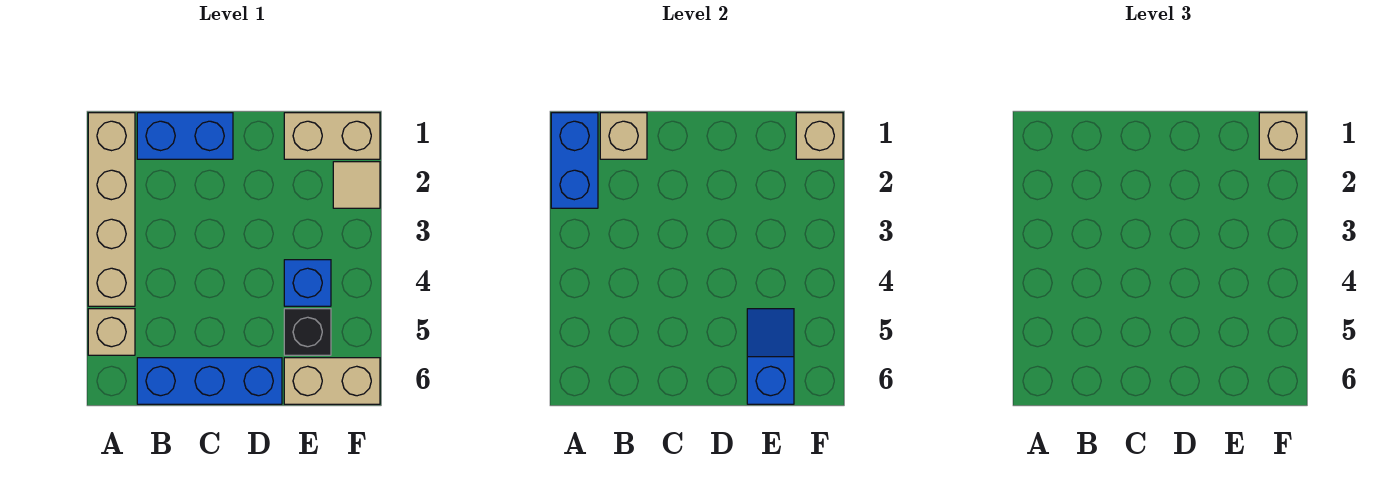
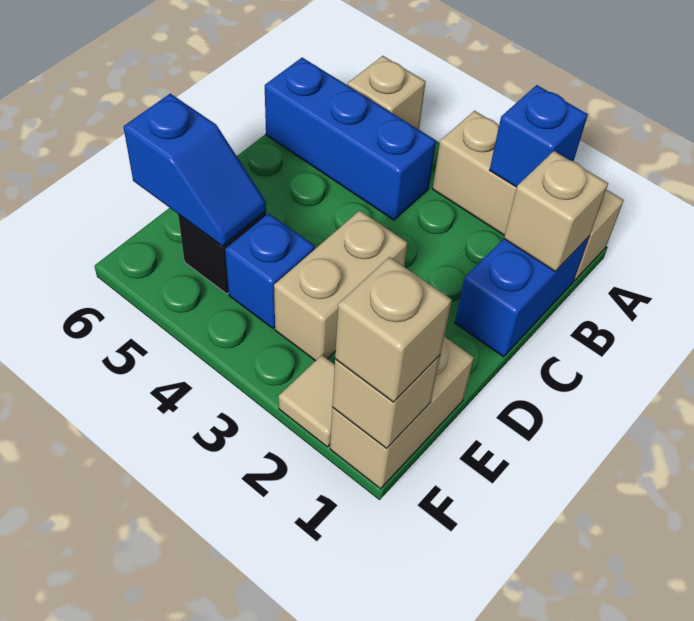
tan 1x4 brick [88,113,135,306] -> tan 1x3 brick [433,111,624,281]
blue 1x2 brick [551,113,598,208] -> blue 1x1 brick [490,85,588,187]
blue 1x3 brick [137,358,282,404] -> blue 1x3 brick turned to [265,58,436,220]
tan 1x2 brick [284,358,380,404] -> tan 1x2 brick moved to [274,210,407,361]

